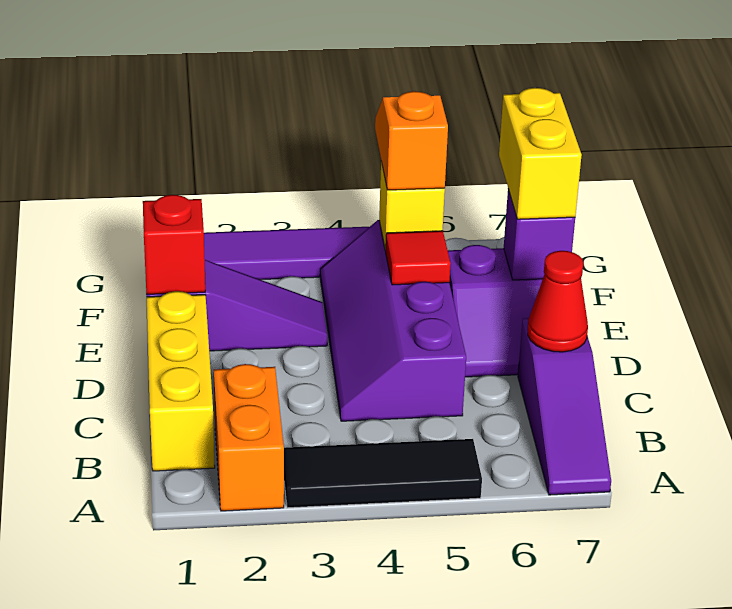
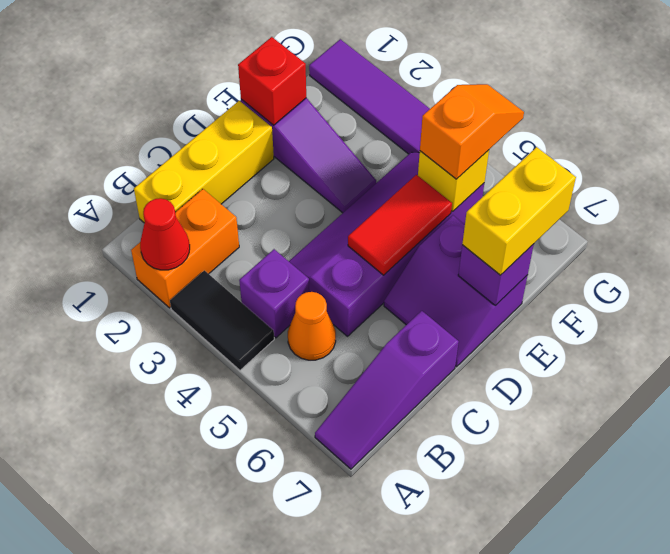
black 1x3 tile [284,439,482,508] -> black 1x2 tile [170,270,274,370]
none -> purple 1x1 brick [239,249,309,338]
none -> orange 1x1 cone [288,292,336,360]
red 1x1 cone [528,251,588,352] -> red 1x1 cone moved to [140,198,190,270]
red 1x1 tile [386,231,451,285] -> red 1x2 tile [348,175,452,275]

